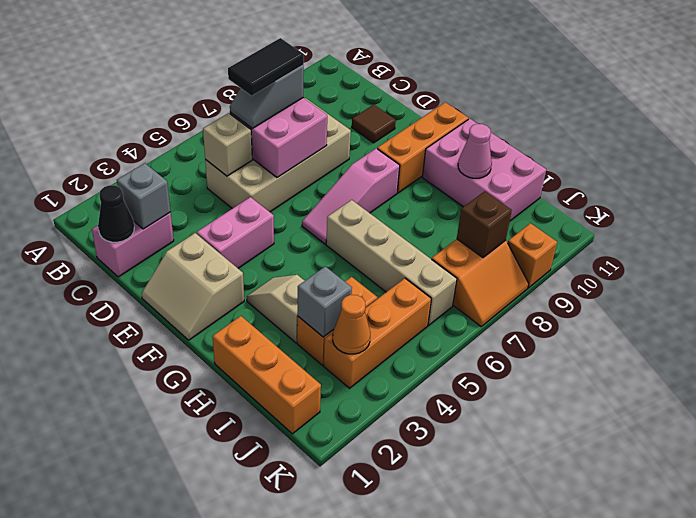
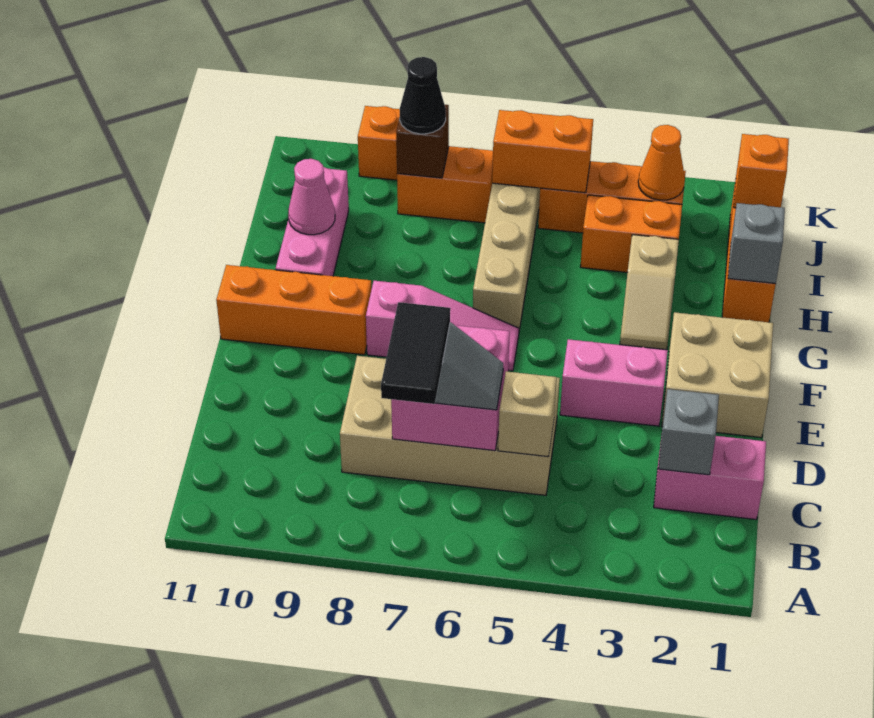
black 1x1 cone [98,185,134,242] -> black 1x1 cone moved to [400,57,446,134]
black 1x2 tile [228,38,304,96] -> black 1x2 tile turned to [381,302,450,404]
brown 1x1 tile [352,105,396,143] -> none
tan 2x2 slope [141,233,244,340] -> tan 2x2 brick [662,312,773,438]
pink 2x3 brick [422,119,546,221] -> pink 1x3 brick [276,167,349,276]
grey 1x1 brick [298,266,352,337] -> grey 1x1 brick moved to [728,203,785,284]
none -> orange 1x1 brick [734,134,789,208]
none -> orange 1x2 brick [492,110,593,193]

